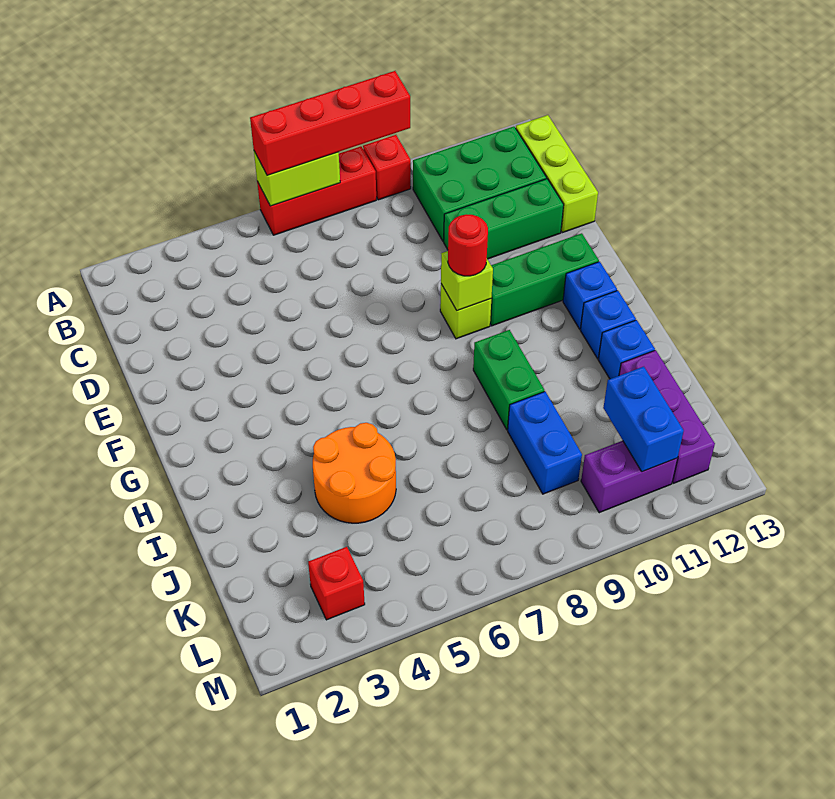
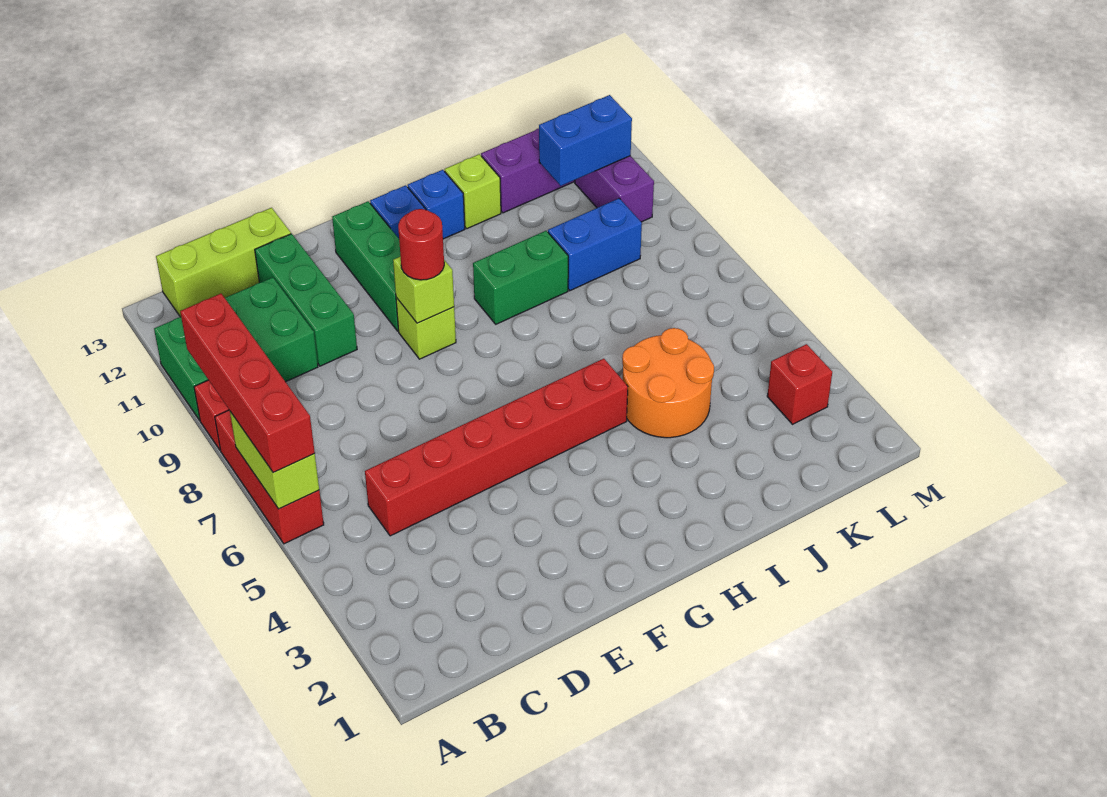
green 2x3 brick [413,126,547,242] -> green 2x3 brick turned to [154,277,318,420]
none -> red 1x6 brick [365,359,628,536]
blue 1x1 brick [598,320,655,379] -> lime 1x1 brick [445,154,501,229]

